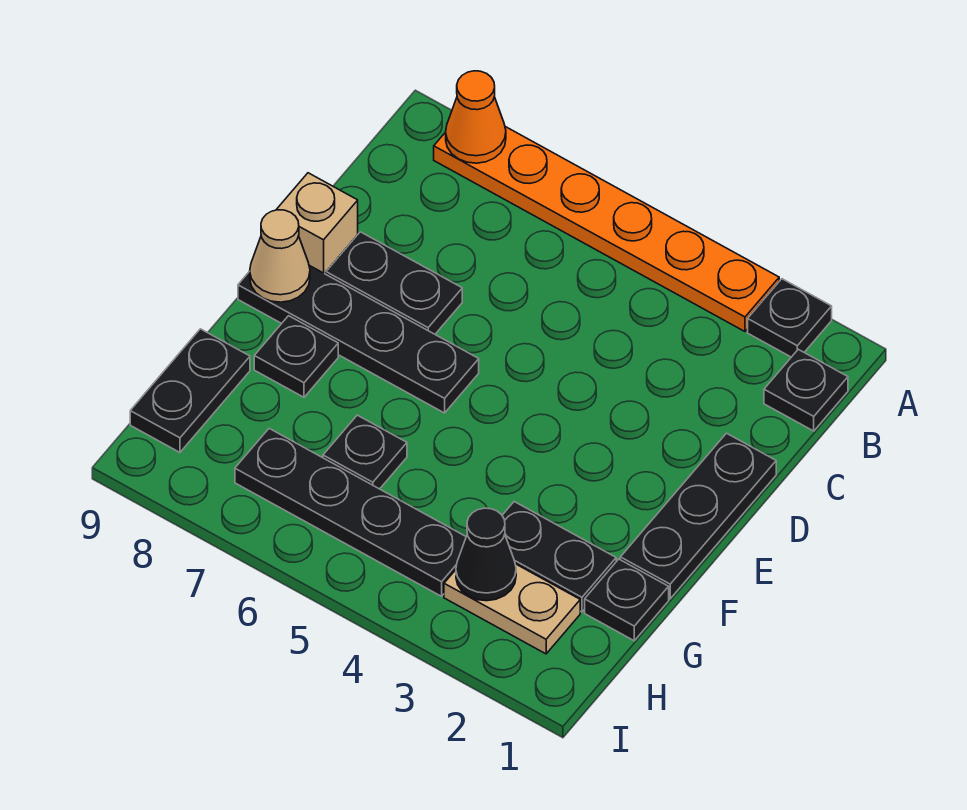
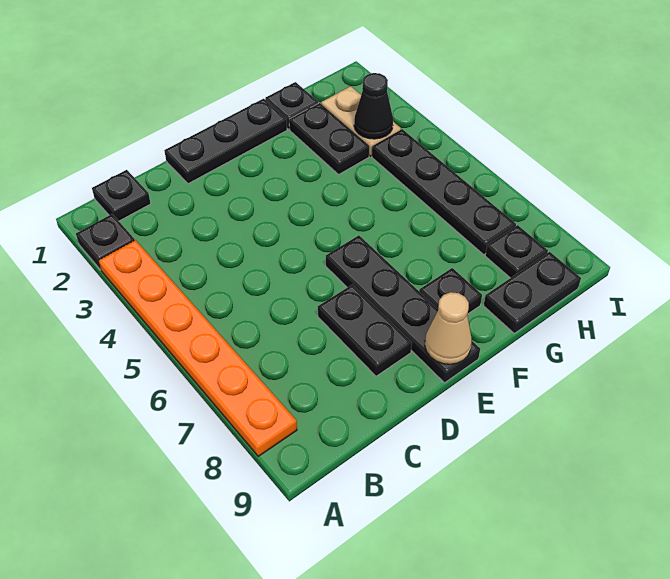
orange 1x1 cone [446,71,506,163] -> none
tan 1x1 brick [276,173,358,274] -> none
black 1x1 plate [323,415,407,489] -> black 1x1 plate moved to [485,225,548,278]

